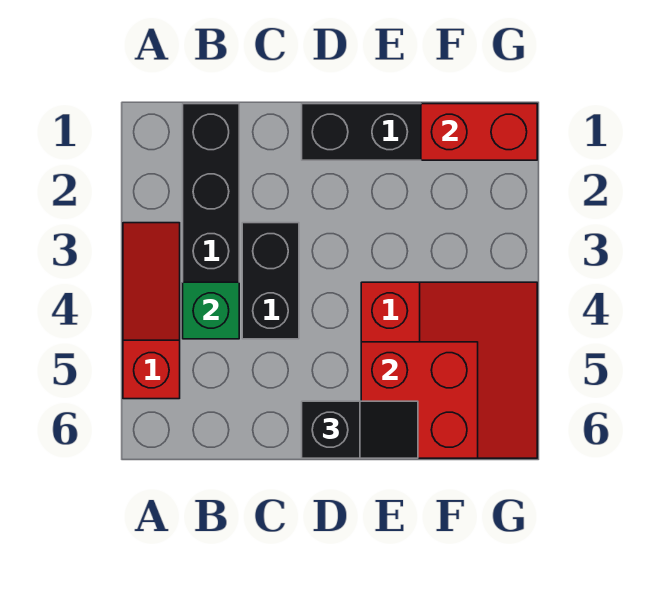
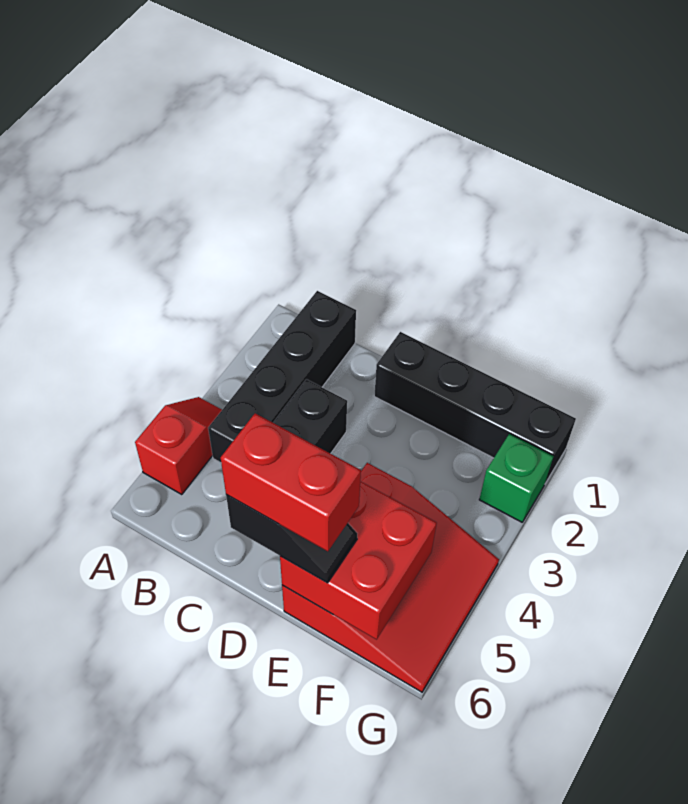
red 1x3 slope [123,223,180,399] -> red 1x2 slope [135,397,222,495]
green 1x1 brick [183,282,239,339] -> green 1x1 brick moved to [479,434,554,522]
red 1x2 brick [421,104,537,160] -> red 1x2 brick moved to [221,413,361,551]

